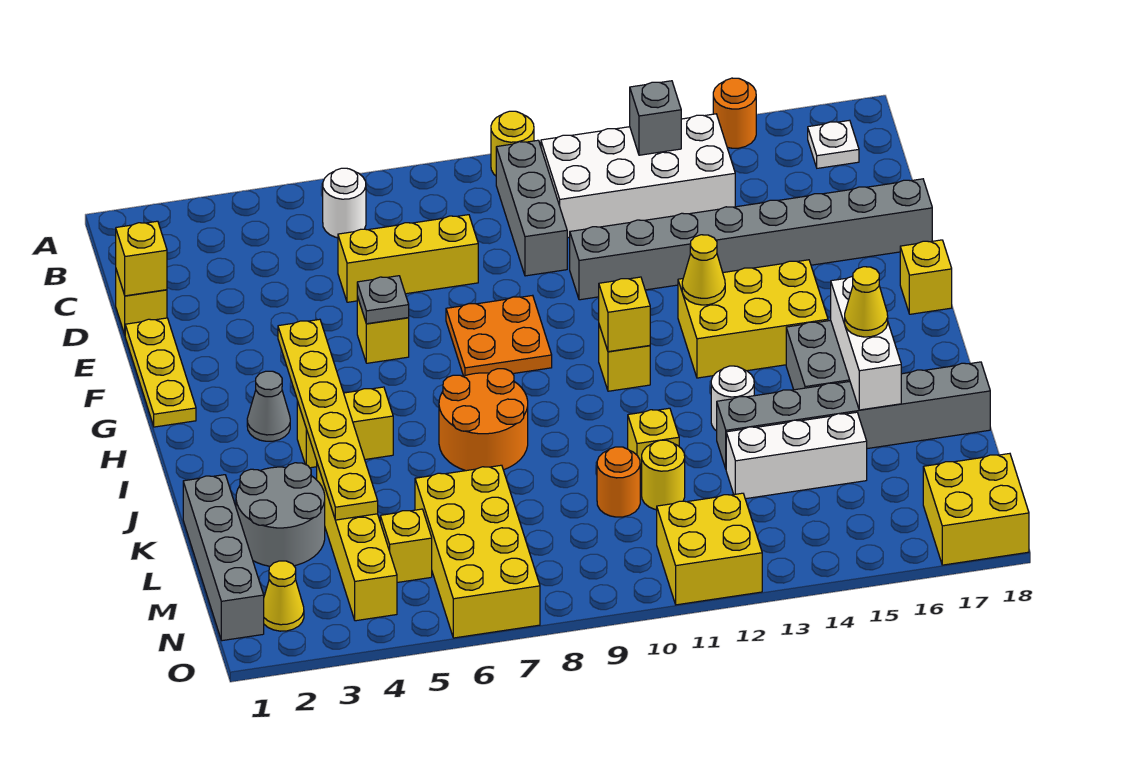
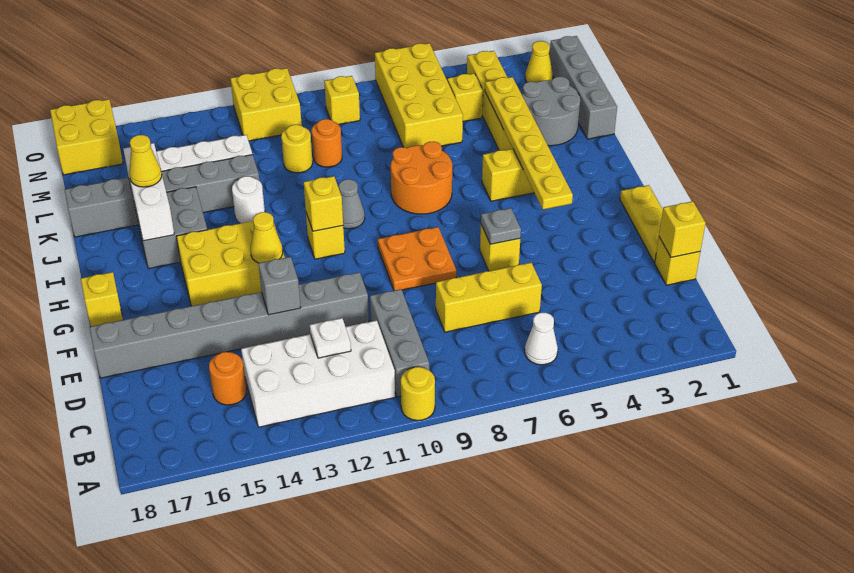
orange 1x1 round brick [713,78,756,148] -> orange 1x1 round brick moved to [209,352,246,405]
white 1x1 round brick [323,168,366,238] -> white 1x1 cone [525,313,558,365]
grey 1x1 brick [630,81,681,155] -> grey 1x1 brick moved to [258,257,301,315]
white 1x1 plate [808,120,859,168] -> white 1x1 plate moved to [310,318,351,358]
grey 1x1 cone [247,371,290,441] -> grey 1x1 cone moved to [339,179,365,229]
yellow 1x1 brick [628,408,679,482] -> yellow 1x1 brick moved to [324,76,360,124]

